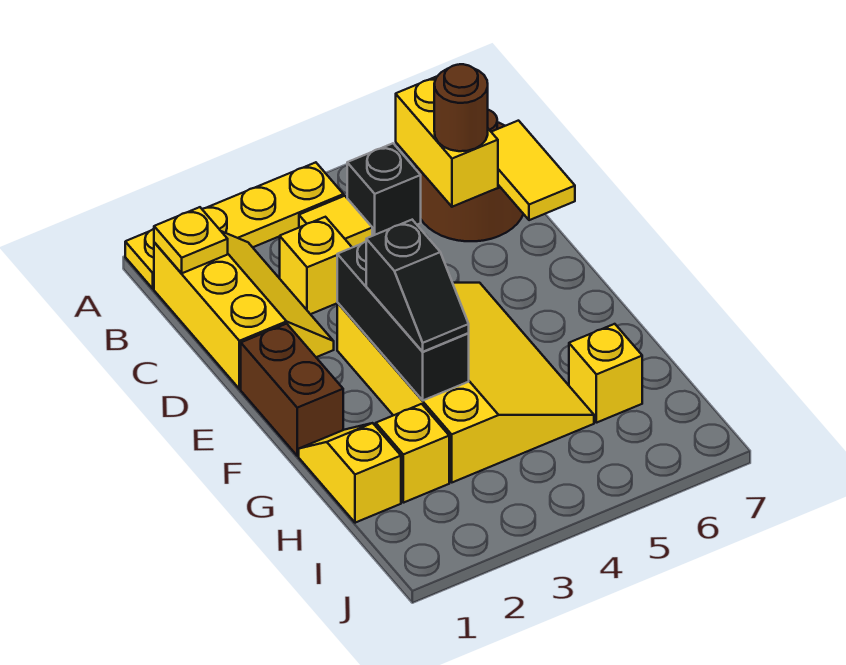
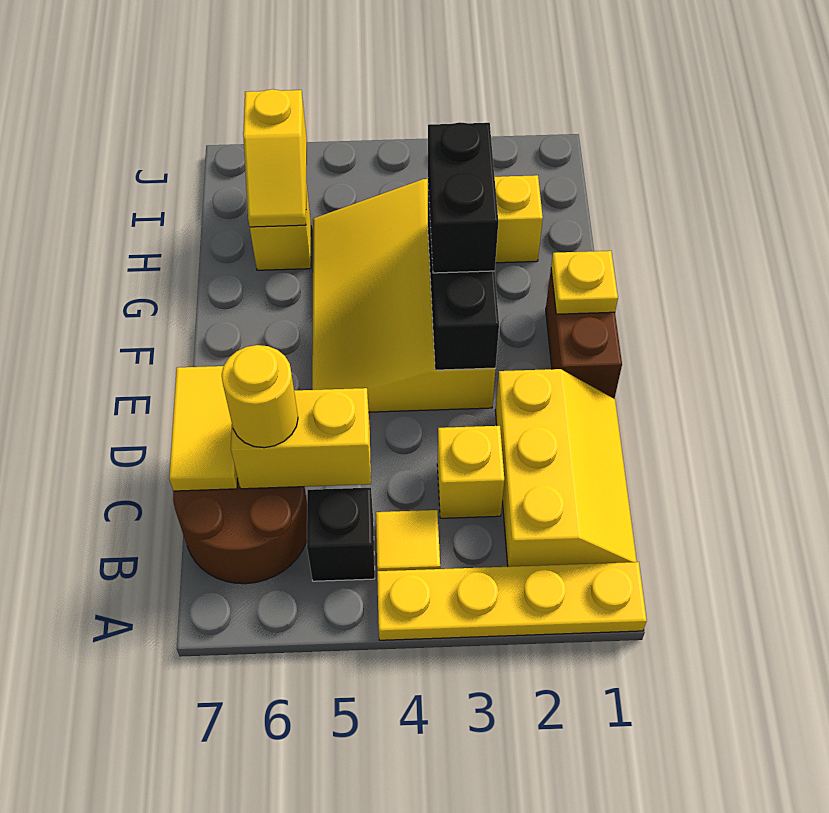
yellow 2x3 slope [154,231,334,389] -> yellow 2x3 slope turned to [495,369,637,567]
yellow 1x1 plate [154,207,228,273] -> yellow 1x1 plate moved to [551,251,618,314]
yellow 1x2 brick [396,77,498,207] -> yellow 1x2 brick turned to [231,388,371,489]
brown 1x1 round brick [434,64,488,151] -> yellow 1x1 round brick [222,345,298,448]
black 1x2 slope [366,220,469,352] -> black 1x2 brick [428,122,498,273]
yellow 1x2 slope [299,423,401,523] -> yellow 1x2 slope moved to [243,89,307,227]

